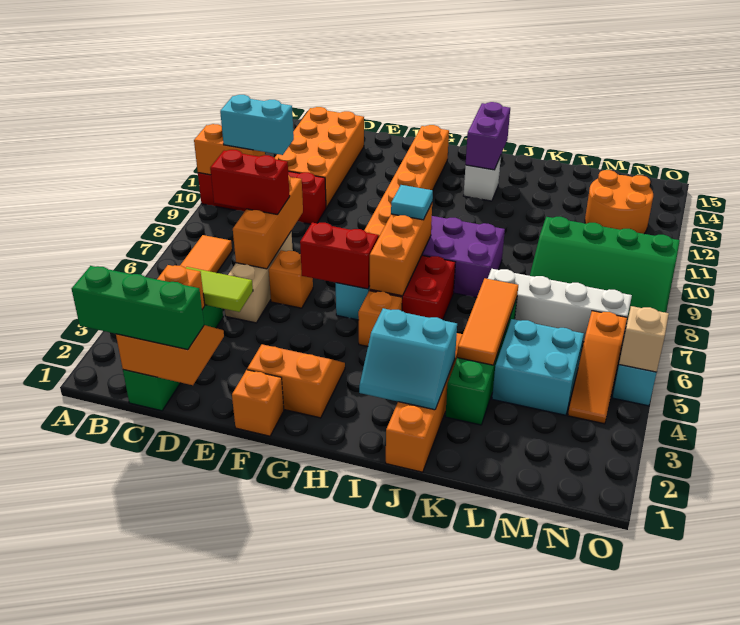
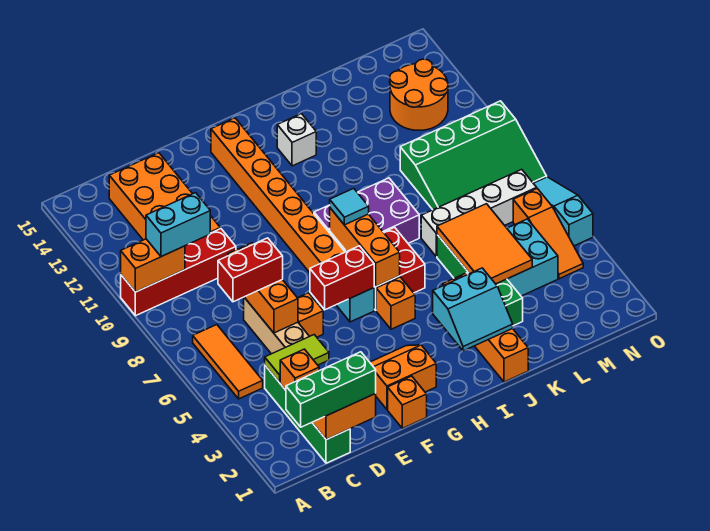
purple 1x2 brick [466,102,510,170] -> none
orange 1x3 tile [457,278,518,365] -> orange 2x3 tile [437,204,532,284]
tan 1x1 brick [619,306,669,372] -> none

